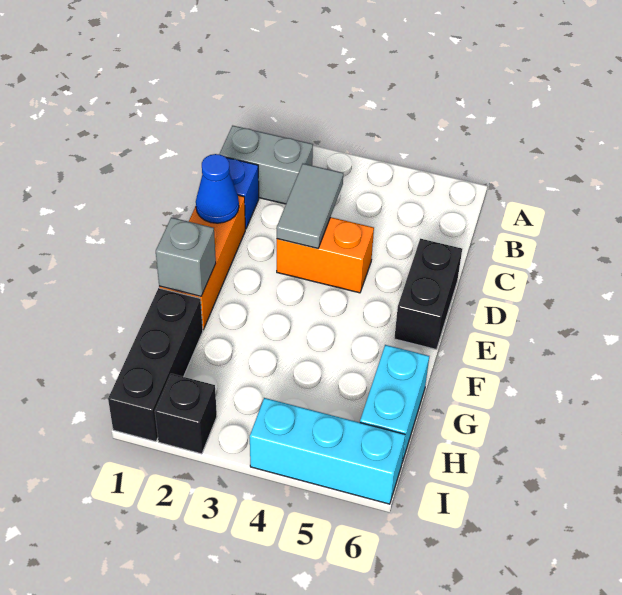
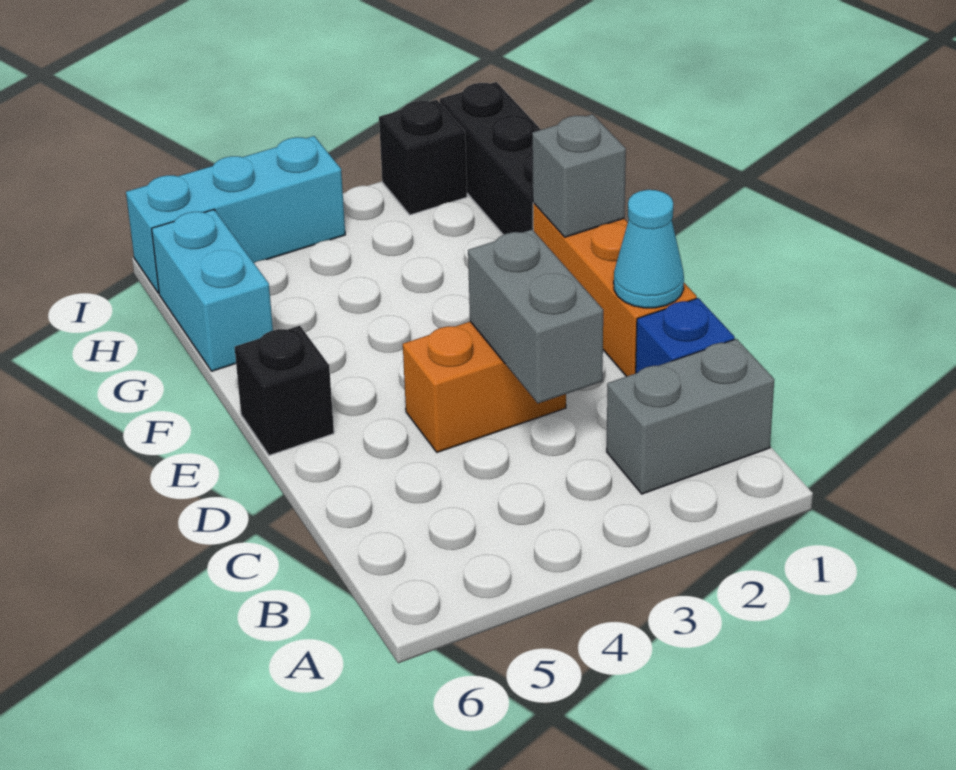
grey 1x2 tile [277,164,343,248] -> grey 1x2 brick [468,230,603,403]
blue 1x1 cone [196,154,239,223] -> cyan 1x1 cone [614,190,684,308]
black 1x2 brick [394,239,462,350] -> black 1x1 brick [235,326,334,455]

